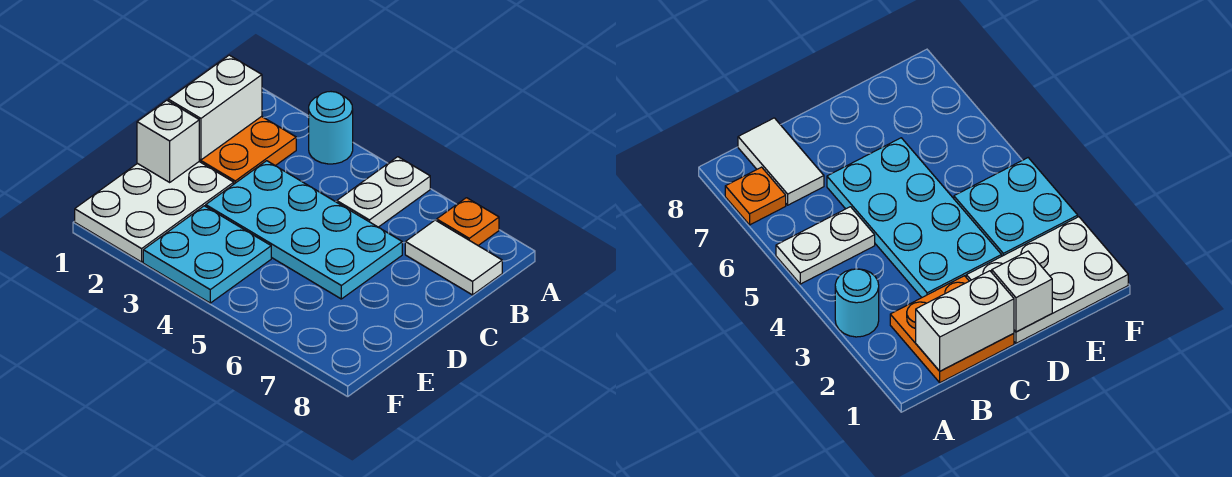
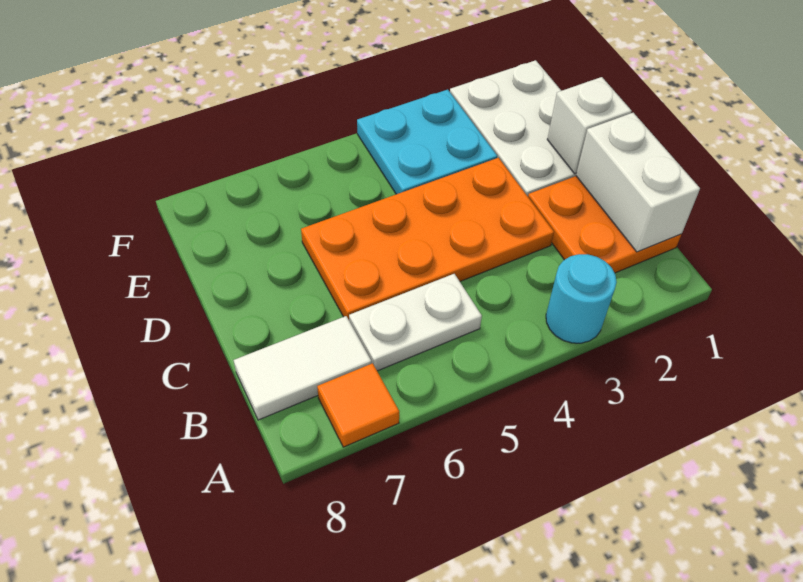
white 1x2 plate [337,157,430,227] -> white 1x2 plate turned to [349,274,482,371]
orange 1x1 plate [437,198,499,245] -> orange 1x1 tile [317,363,399,447]
cyan 2x4 plate [206,161,402,299] -> orange 2x4 plate [301,158,554,320]

